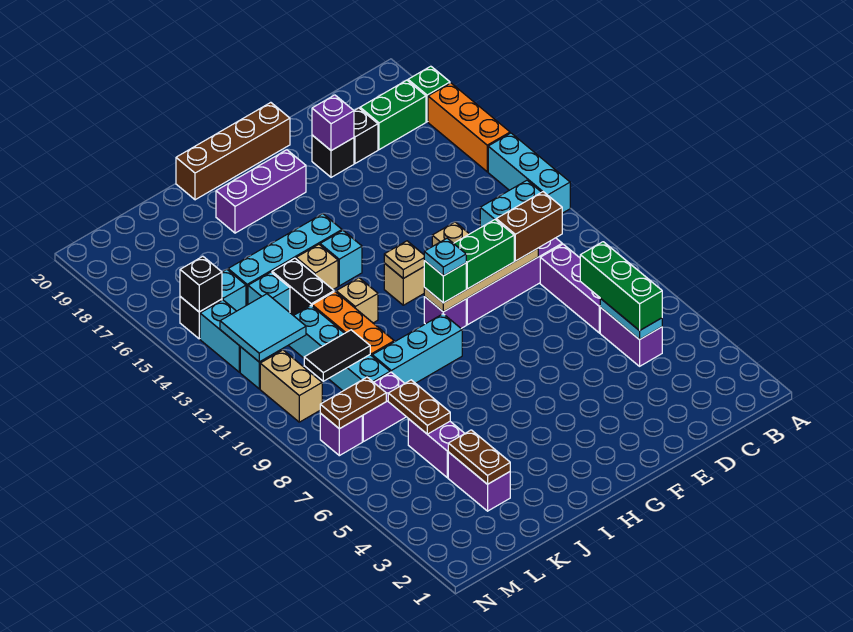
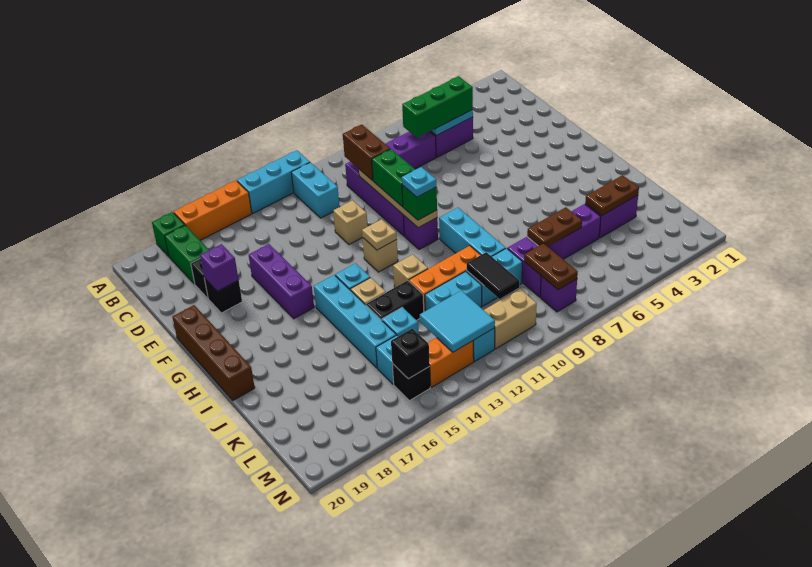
purple 1x3 brick [216,150,306,233] -> purple 1x3 brick moved to [249,244,314,319]
cyan 1x2 brick [200,300,240,372] -> orange 1x2 brick [428,338,474,387]

